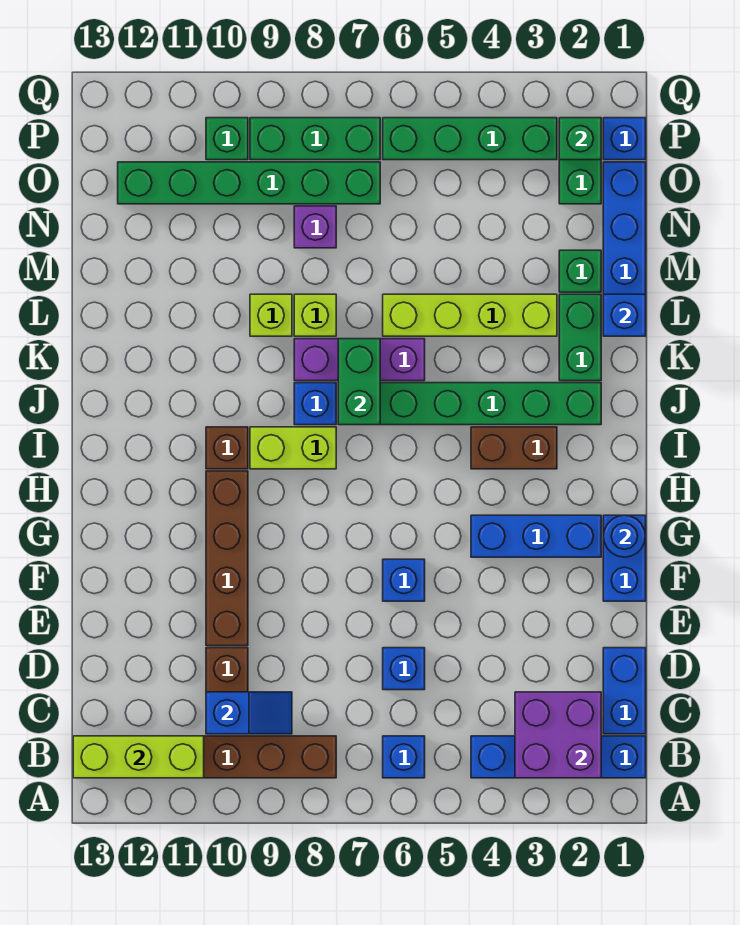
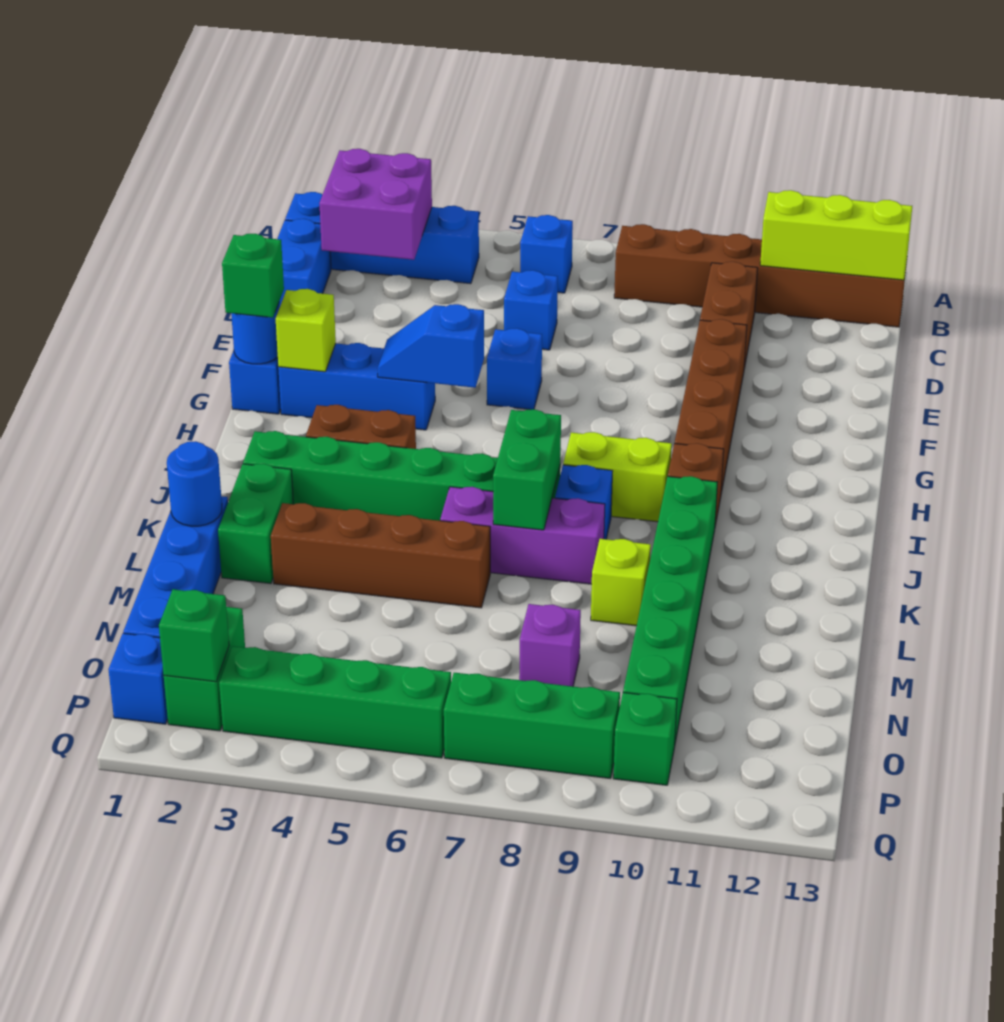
blue 1x2 slope [206,692,292,734] -> blue 1x2 slope moved to [378,304,484,388]
blue 1x1 brick [603,294,646,336] -> blue 1x1 round brick [167,441,222,526]
lime 1x4 brick [383,294,557,336] -> brown 1x4 brick [271,503,490,608]
lime 1x1 brick [294,294,336,336] -> lime 1x1 brick moved to [276,289,336,372]
green 1x1 brick [559,250,601,292] -> green 1x1 brick moved to [222,234,284,318]
green 1x6 brick [118,162,380,204] -> green 1x6 brick turned to [623,476,717,742]

